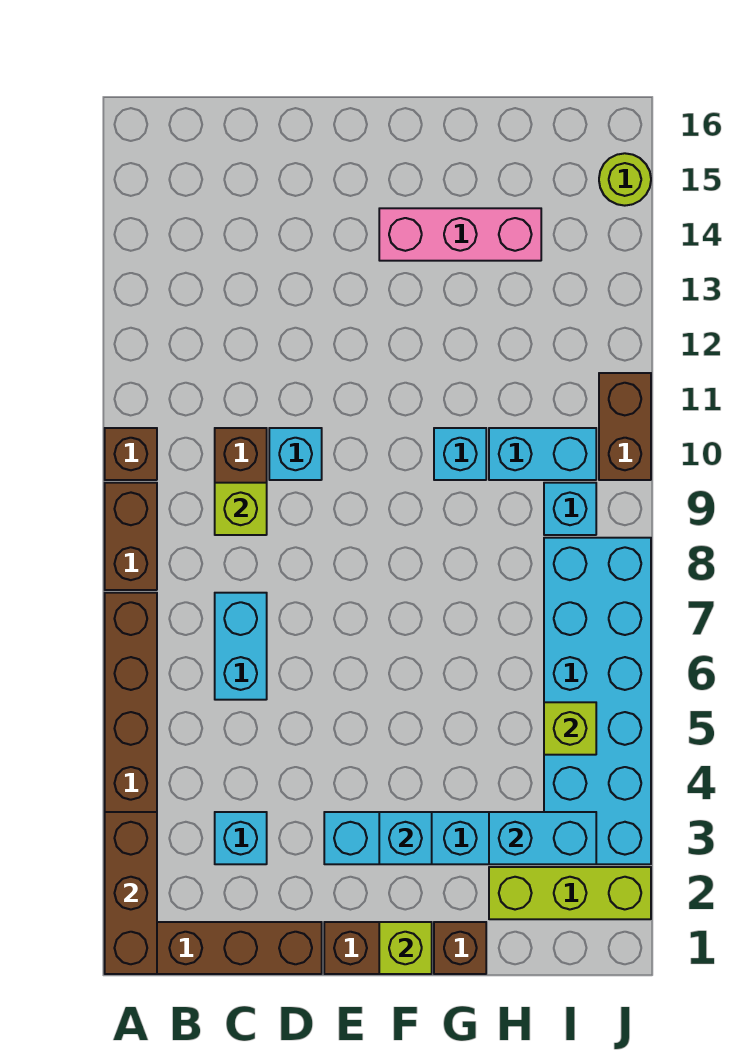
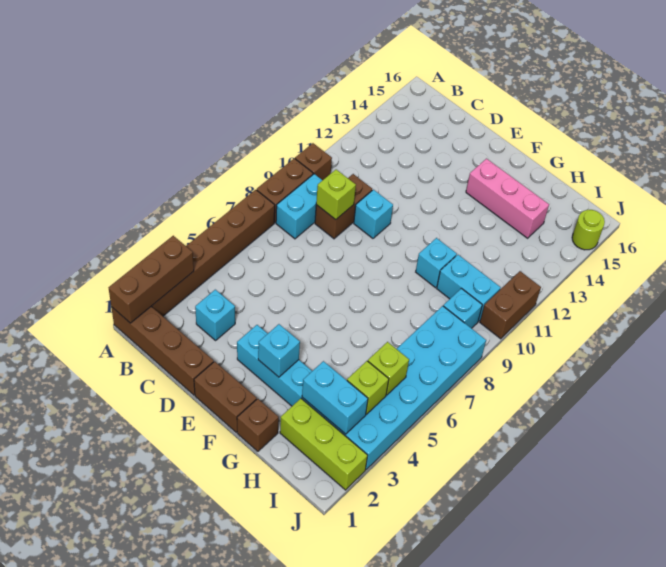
cyan 1x2 brick [215,593,267,700] -> cyan 1x2 brick moved to [276,174,322,239]
lime 1x1 brick [379,922,432,974] -> lime 1x1 brick moved to [347,361,389,414]

